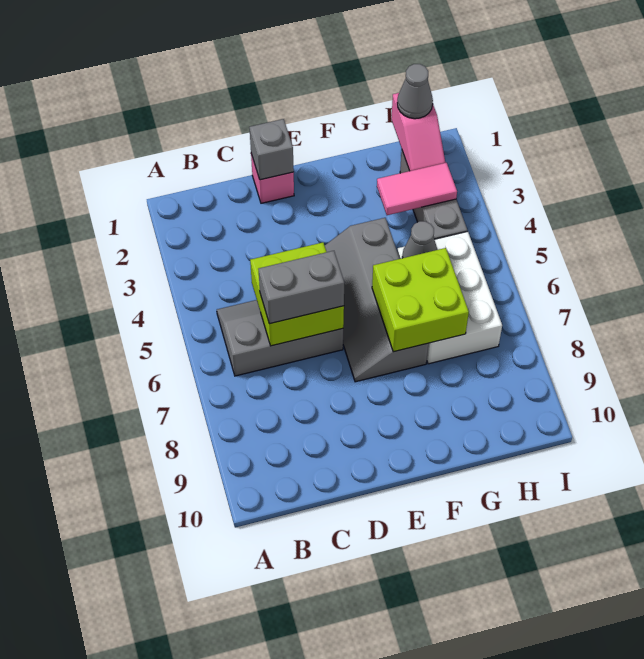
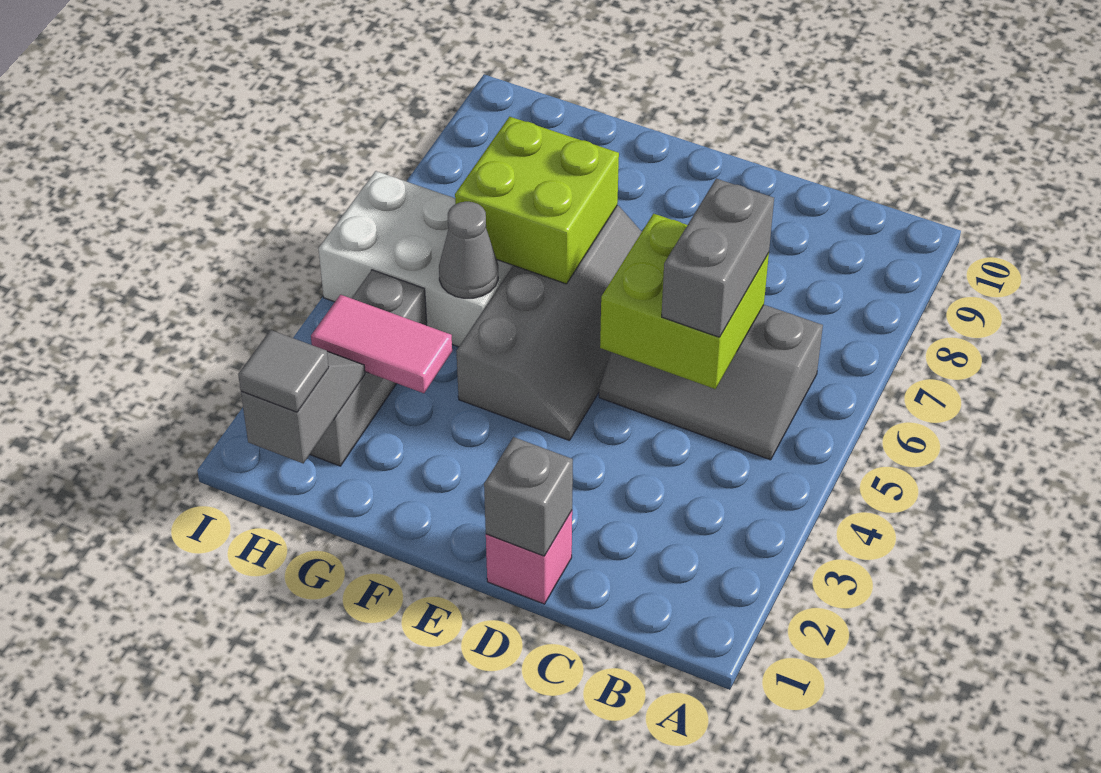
grey 1x2 brick [259,251,344,324] -> grey 1x2 brick turned to [662,179,774,337]
white 2x3 brick [398,231,502,364] -> white 2x3 brick turned to [319,171,513,347]
pink 1x2 slope [391,93,445,171] -> grey 1x2 slope [241,351,365,463]
grey 1x1 cone [397,64,433,119] -> grey 1x1 tile [238,330,329,412]

